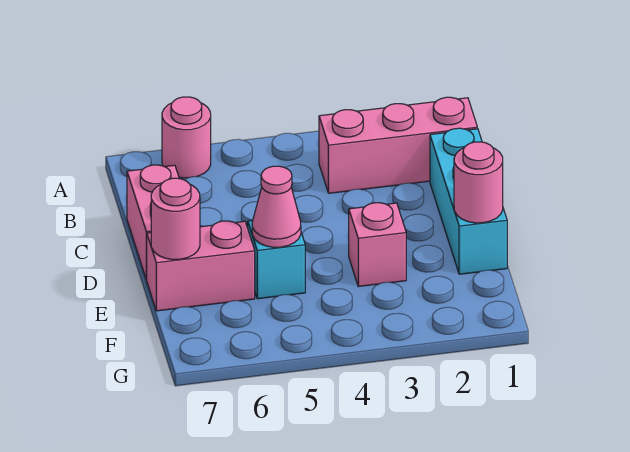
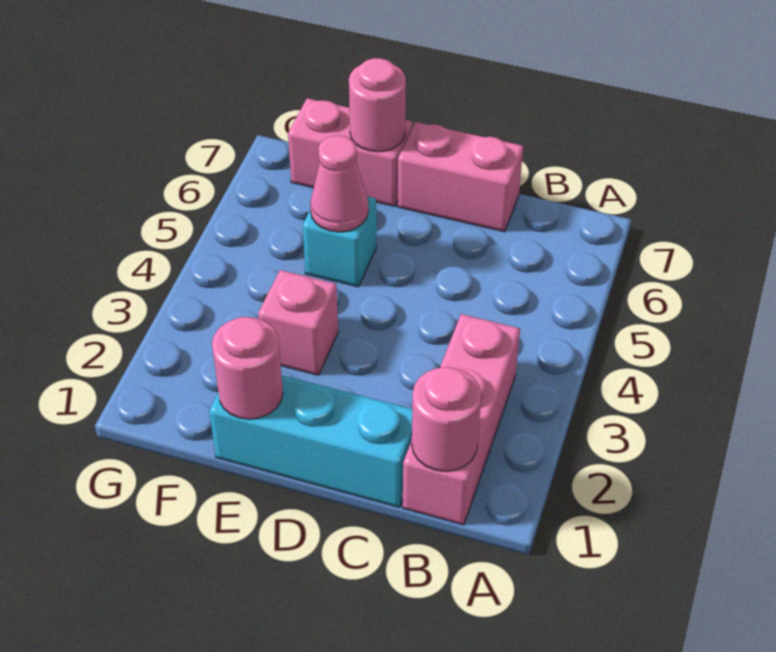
pink 1x1 round brick [162,97,211,178] -> pink 1x1 round brick moved to [412,367,481,471]
pink 1x2 brick [147,221,255,311] -> pink 1x2 brick turned to [288,98,412,206]

